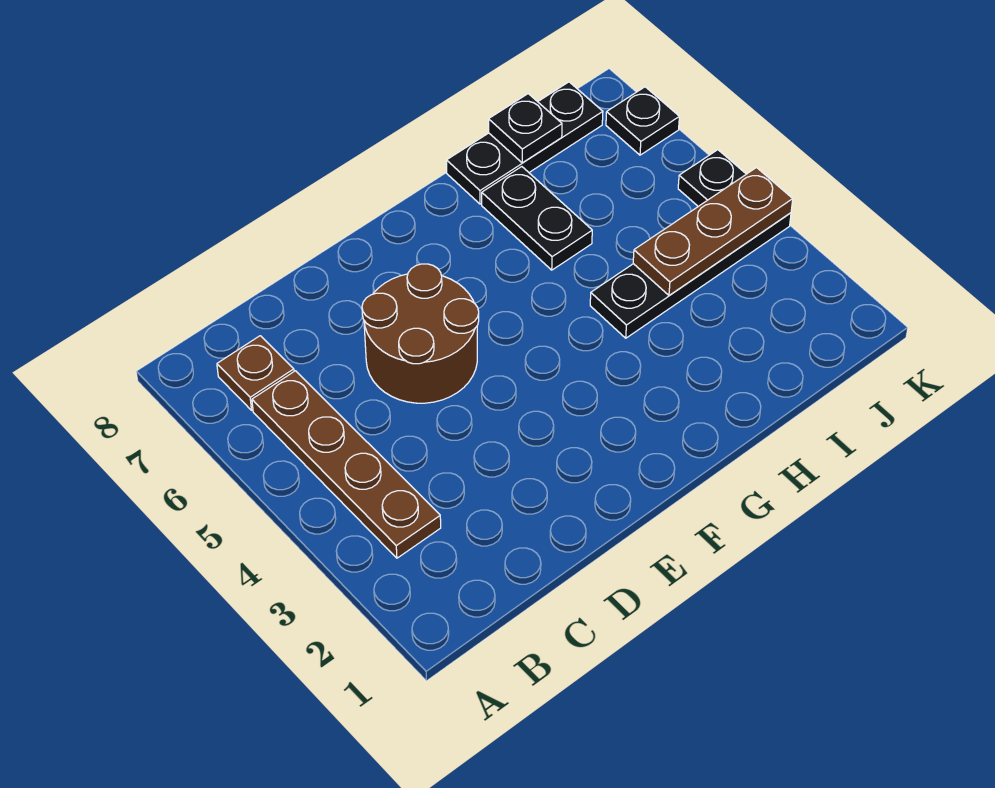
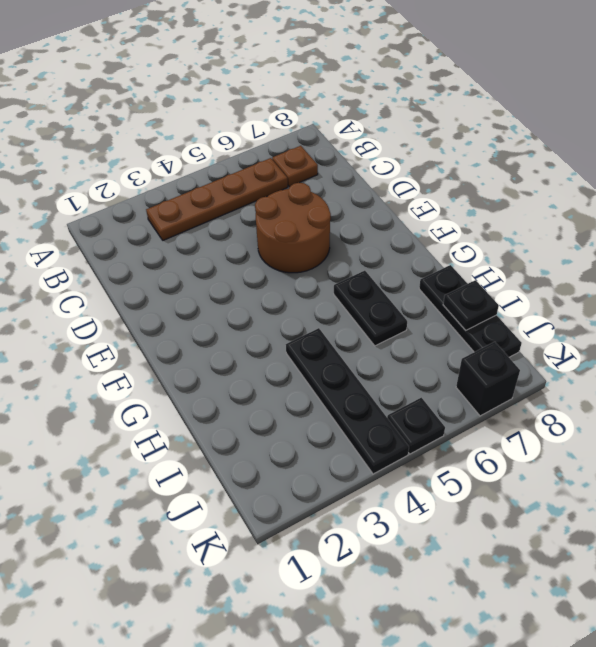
black 1x2 plate [482,167,592,270] -> black 1x2 plate turned to [334,271,407,346]
brown 1x3 plate [633,168,793,295] -> none
black 1x1 plate [606,87,679,155] -> black 1x1 brick [456,342,520,416]

